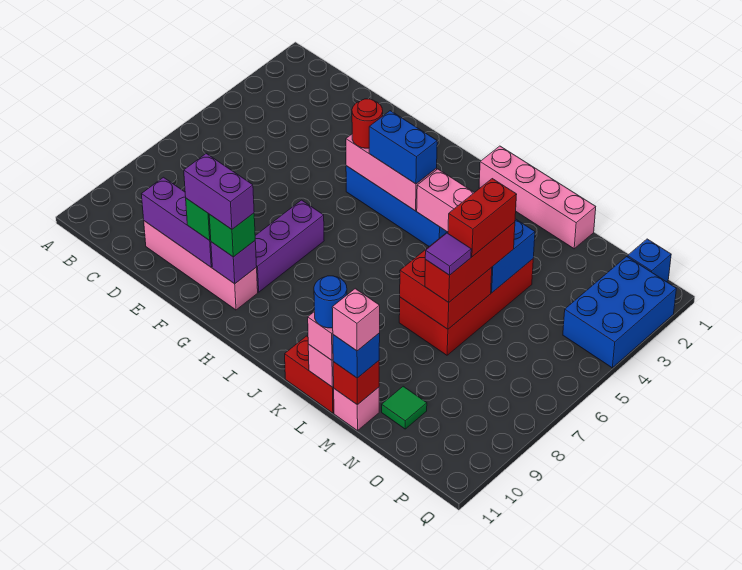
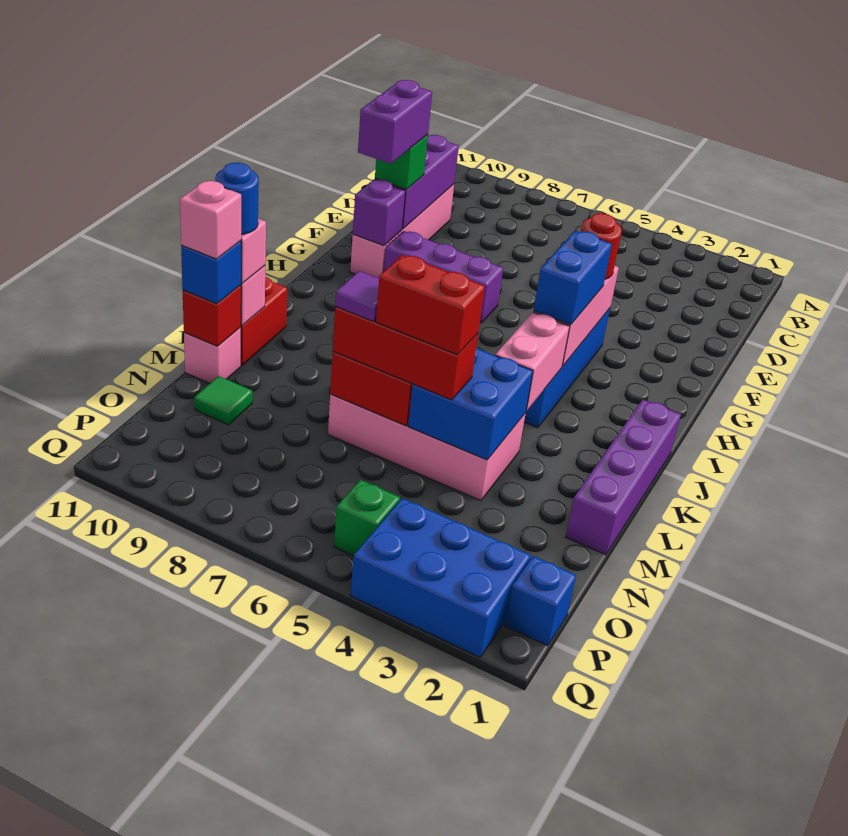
green 1x1 brick [209,213,255,257] -> green 1x1 brick moved to [334,480,400,556]
pink 1x4 brick [479,146,596,249] -> purple 1x4 brick [565,399,681,555]
red 2x4 brick [399,259,533,355] -> pink 2x4 brick [328,394,526,501]

